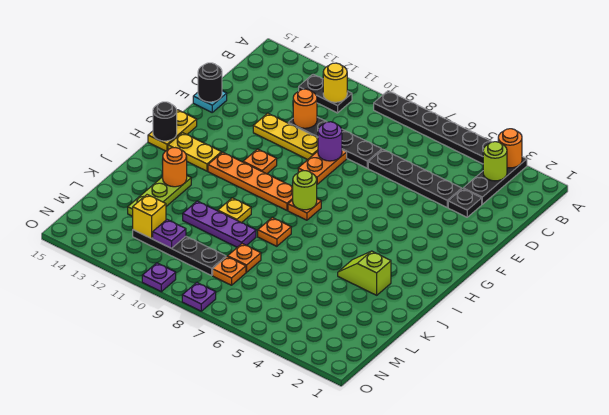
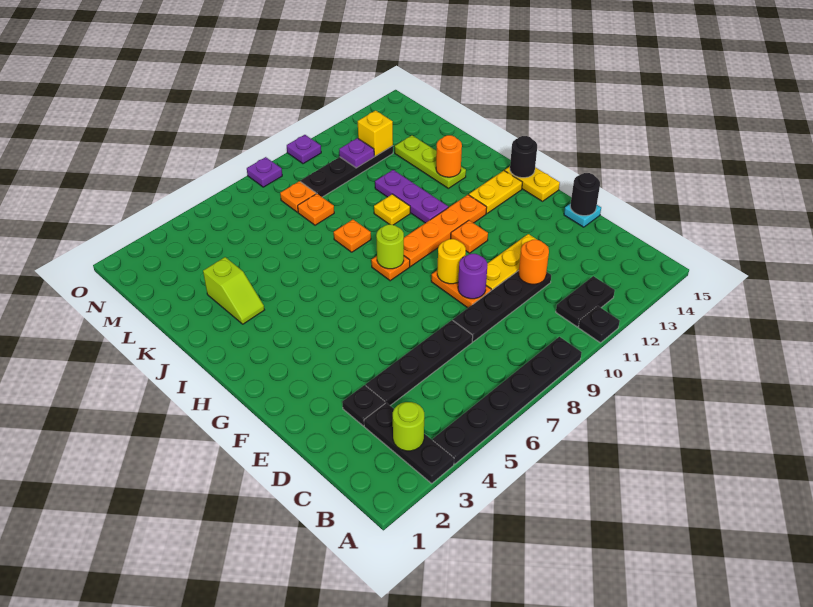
orange 1x1 round brick [498,129,522,168] -> none
none -> black 1x1 plate [578,306,620,343]
yellow 1x1 round brick [323,63,347,102] -> yellow 1x1 round brick moved to [437,239,466,284]
lime 1x2 slope [338,251,391,295] -> lime 1x2 slope turned to [203,257,264,324]
purple 1x3 plate [183,201,256,247] -> purple 1x3 plate turned to [375,170,448,223]

